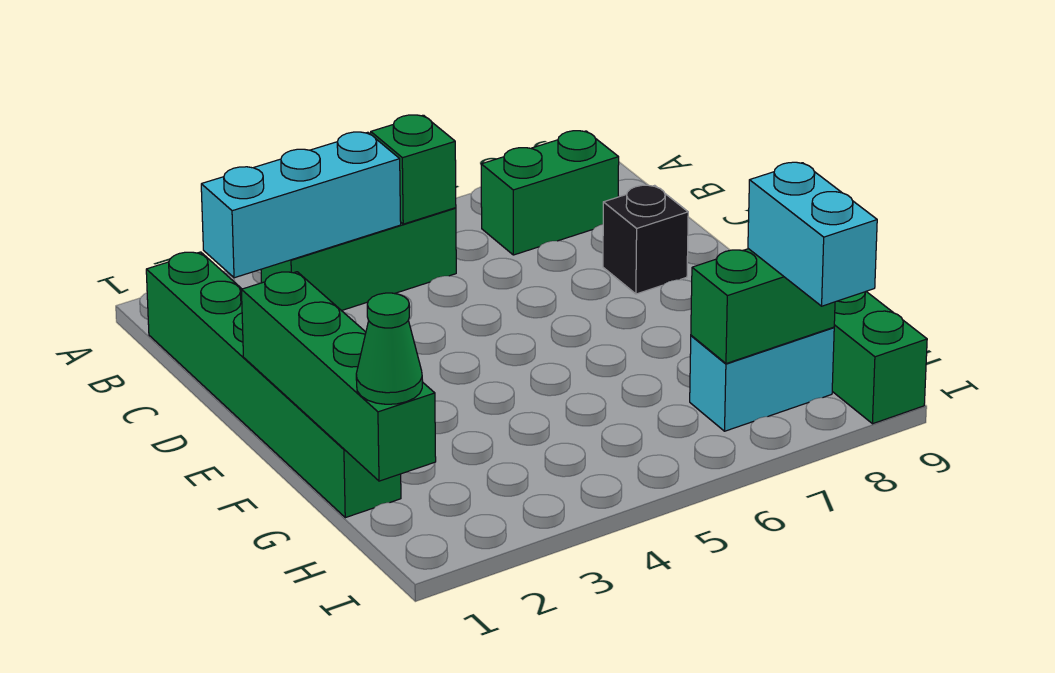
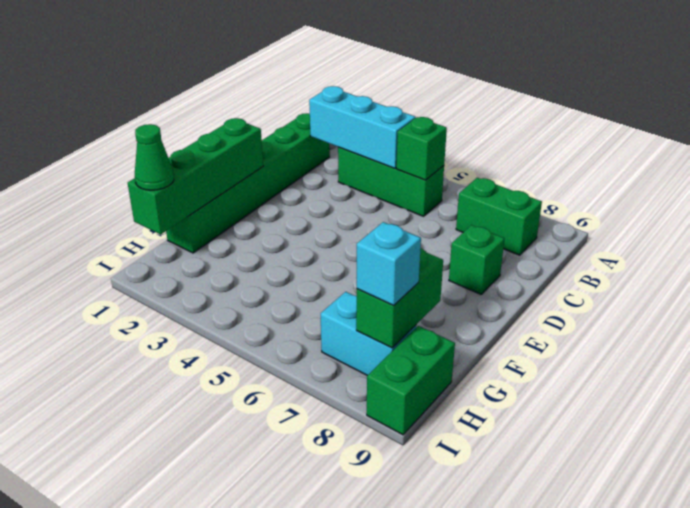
black 1x1 brick [603,185,688,294] -> green 1x1 brick [449,225,505,294]
green 1x2 brick [691,249,835,364] -> green 1x2 brick turned to [356,248,443,348]
cyan 1x2 brick [748,162,877,306] -> cyan 1x1 brick [357,222,421,305]

